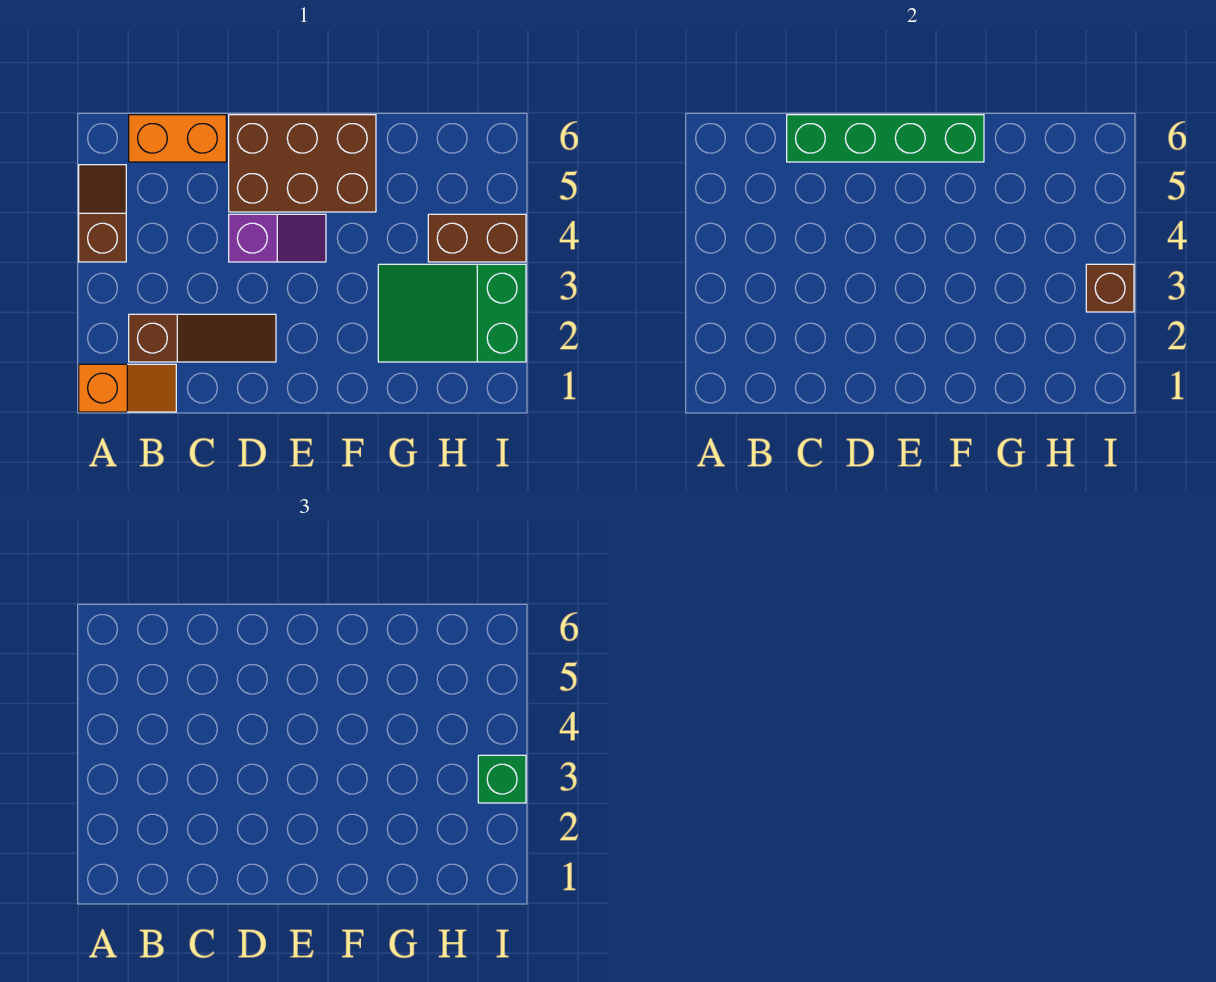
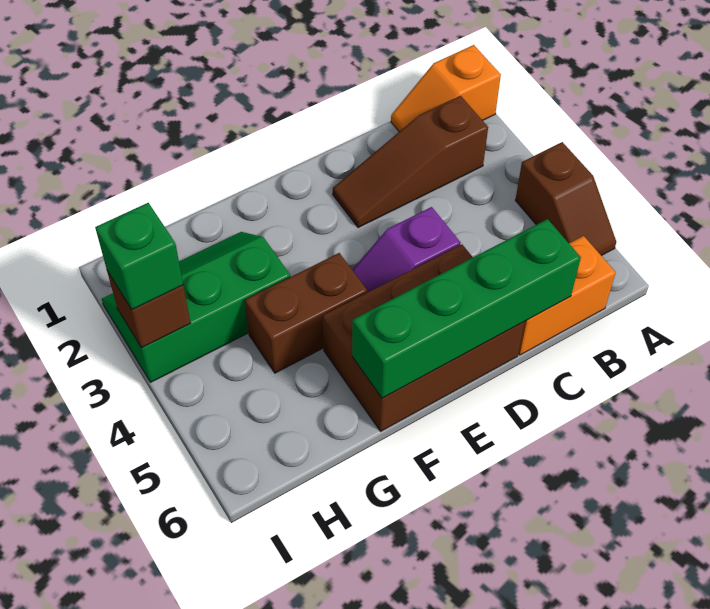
green 2x3 slope [378,264,526,362] -> green 2x3 slope turned to [102,232,290,382]
brown 1x2 brick [428,214,526,262] -> brown 1x2 brick moved to [245,253,367,373]

